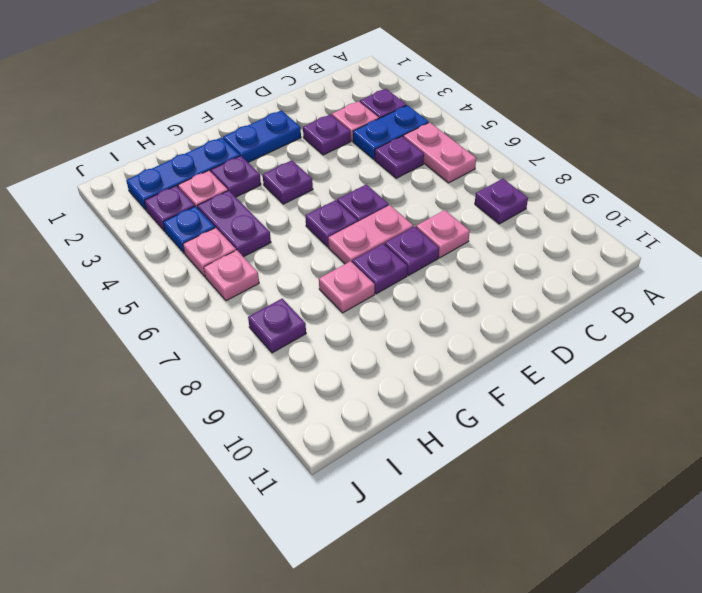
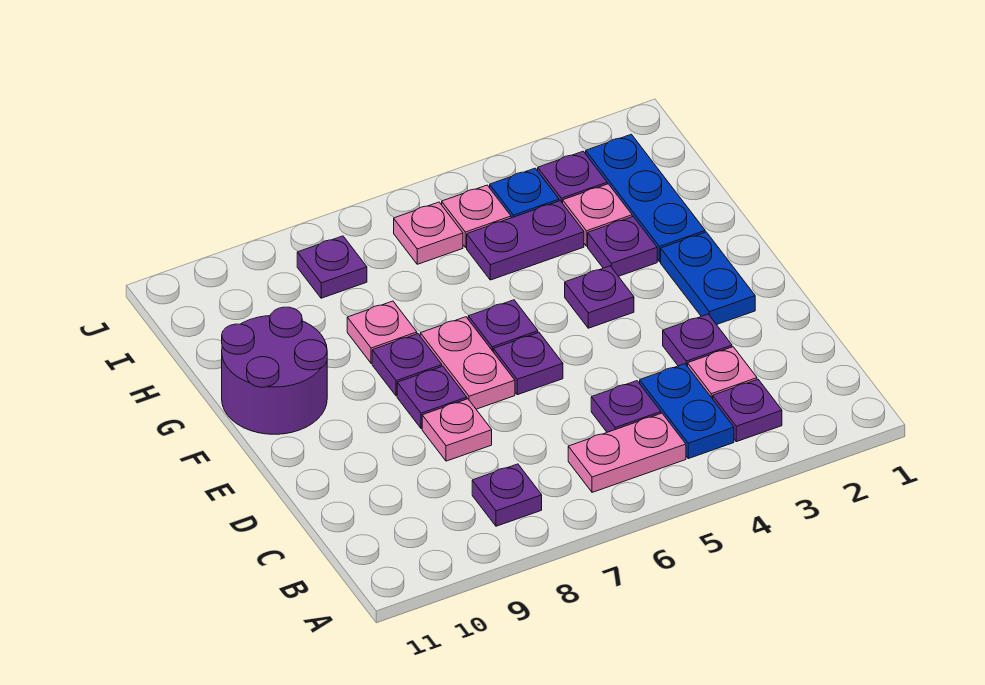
none -> purple 2x2 round brick [222,307,327,434]

